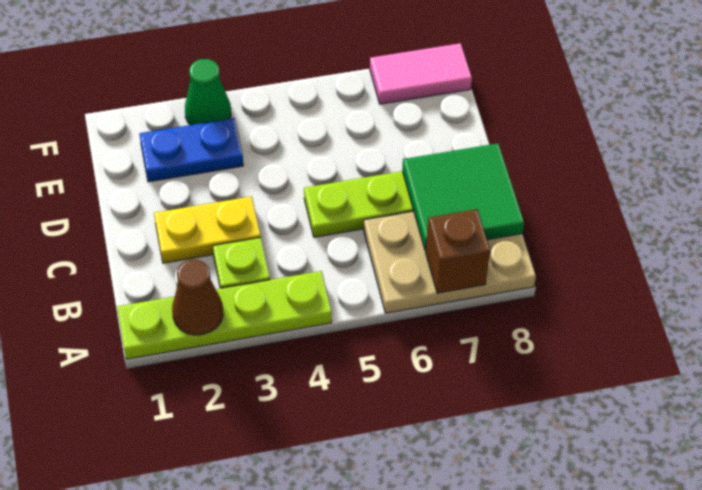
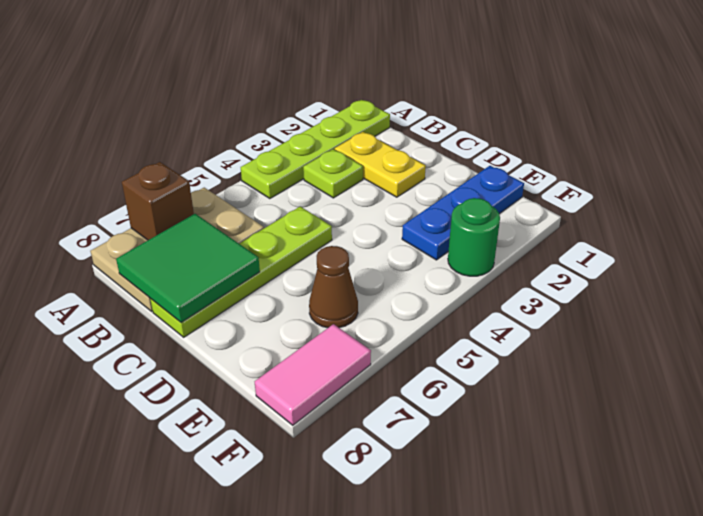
brown 1x1 cone [172,260,223,335] -> brown 1x1 cone moved to [309,246,358,328]
yellow 1x2 plate [154,196,261,263] -> yellow 1x2 plate turned to [335,132,426,197]
blue 1x2 plate [140,118,243,182] -> blue 1x3 plate [402,166,524,260]
green 1x1 cone [185,59,231,125] -> green 1x1 round brick [448,198,500,276]

